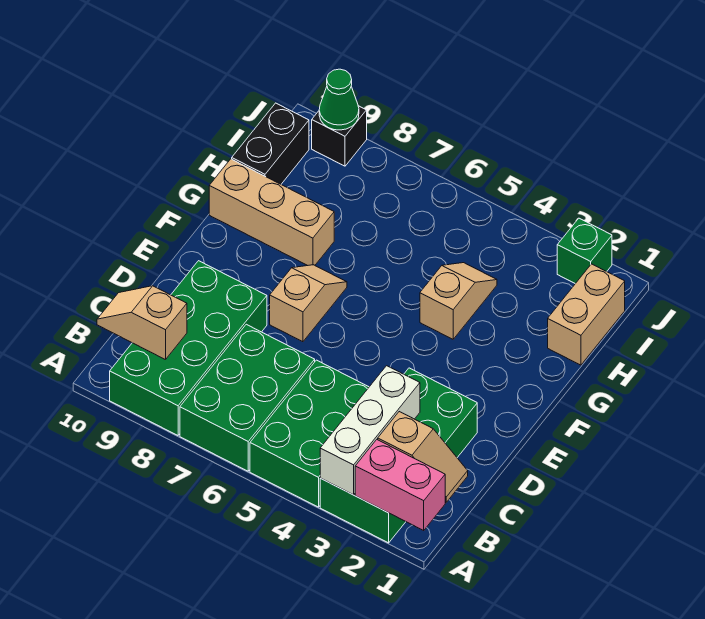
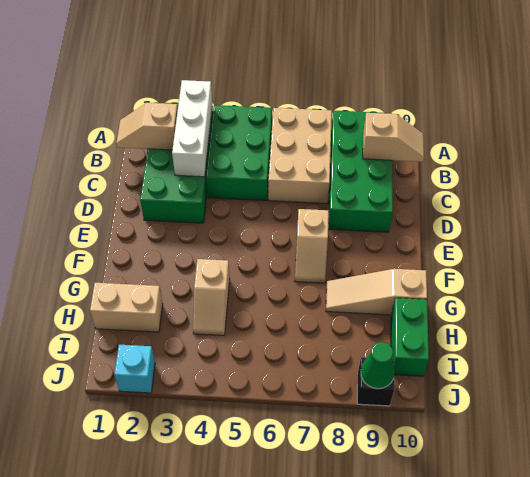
pink 1x2 brick [355,440,445,530] -> none
green 2x3 brick [180,324,315,471] -> tan 2x3 brick [268,108,332,204]
tan 1x3 brick [209,159,334,266] -> tan 1x3 slope [326,269,427,315]
tan 1x2 brick [548,264,625,365] -> tan 1x2 brick turned to [90,283,163,332]
black 1x2 brick [232,103,309,184] -> green 1x2 brick [391,298,429,376]
green 1x1 brick [557,218,612,284] -> cyan 1x1 brick [114,345,155,393]

